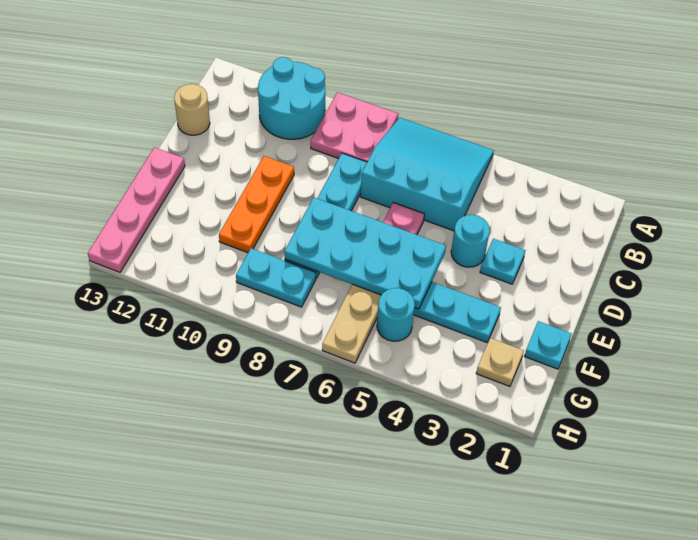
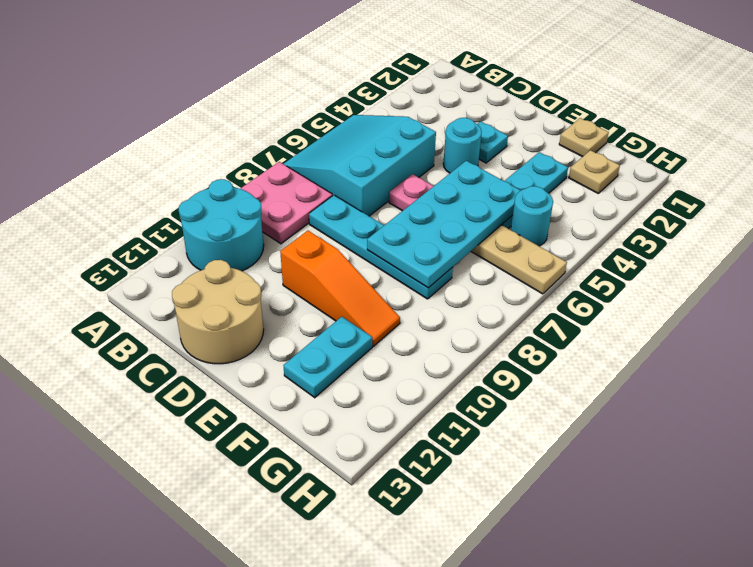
tan 1x1 round brick [174,84,210,135] -> tan 2x2 round brick [172,260,264,364]
orange 1x3 plate [219,156,294,253] -> orange 1x3 slope [280,231,400,346]
pink 1x4 plate [88,147,185,272] -> none
cyan 1x1 plate [525,321,571,369] -> tan 1x1 plate [559,118,609,157]
cyan 1x2 plate [236,248,316,307] -> cyan 1x2 plate moved to [283,317,372,398]

